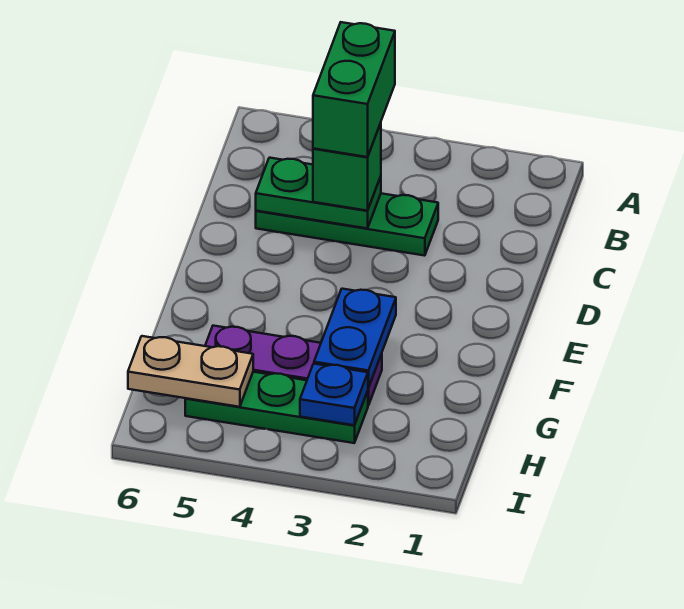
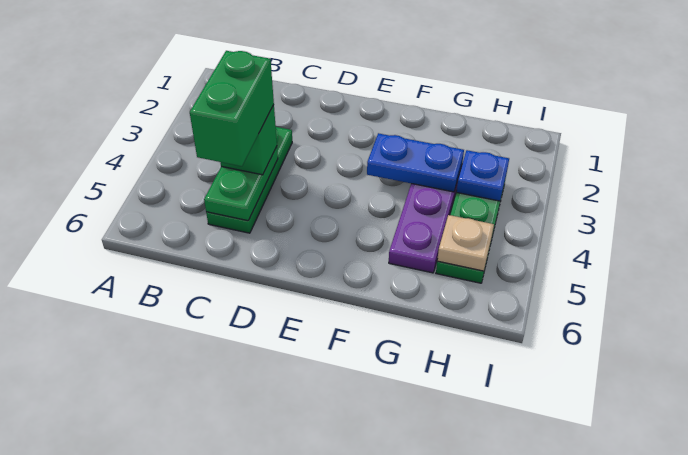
green 1x2 brick [313,22,395,157] -> green 1x2 brick turned to [190,51,274,166]
tan 1x2 plate [128,336,253,407] -> tan 1x1 plate [437,215,494,271]

